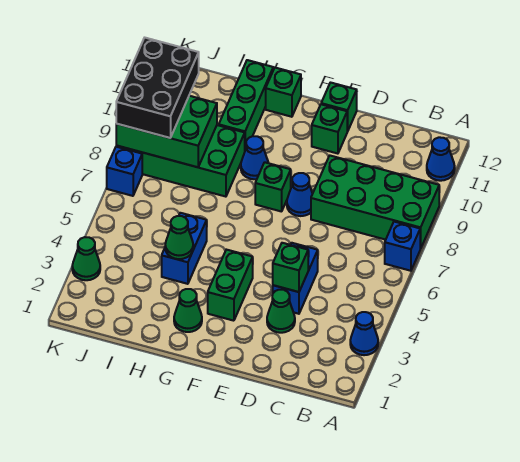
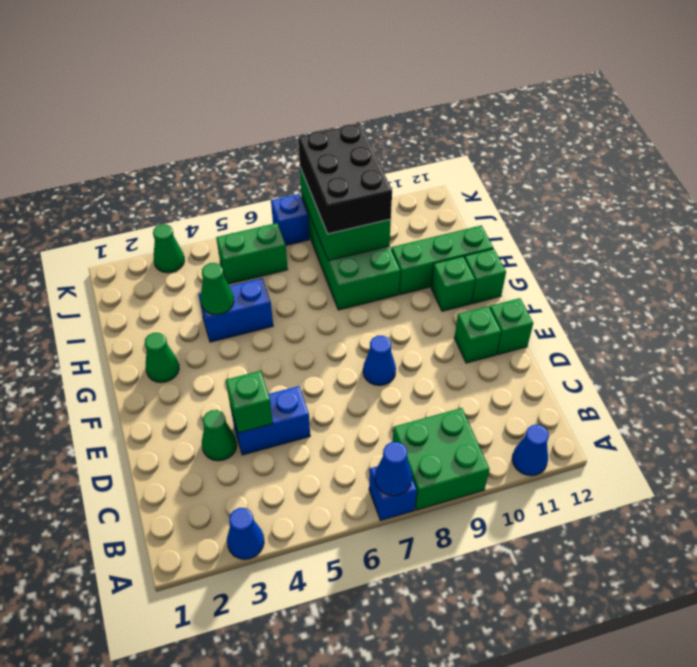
green 2x4 brick [311,156,439,249] -> green 2x2 brick [393,408,489,510]
green 1x2 brick [208,250,253,321] -> green 1x2 brick moved to [216,223,288,284]
green 1x1 brick [255,162,291,212] -> green 1x1 brick moved to [431,256,475,311]
blue 1x1 cone [241,136,268,179] -> blue 1x1 cone moved to [375,442,412,496]
black 2x3 brick [116,38,199,138] -> black 2x3 brick turned to [298,123,392,234]

